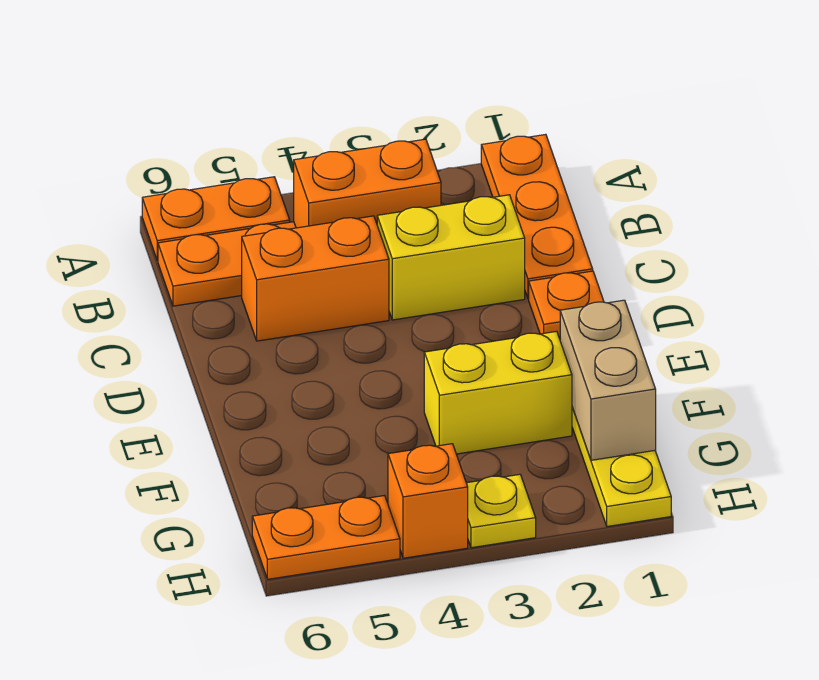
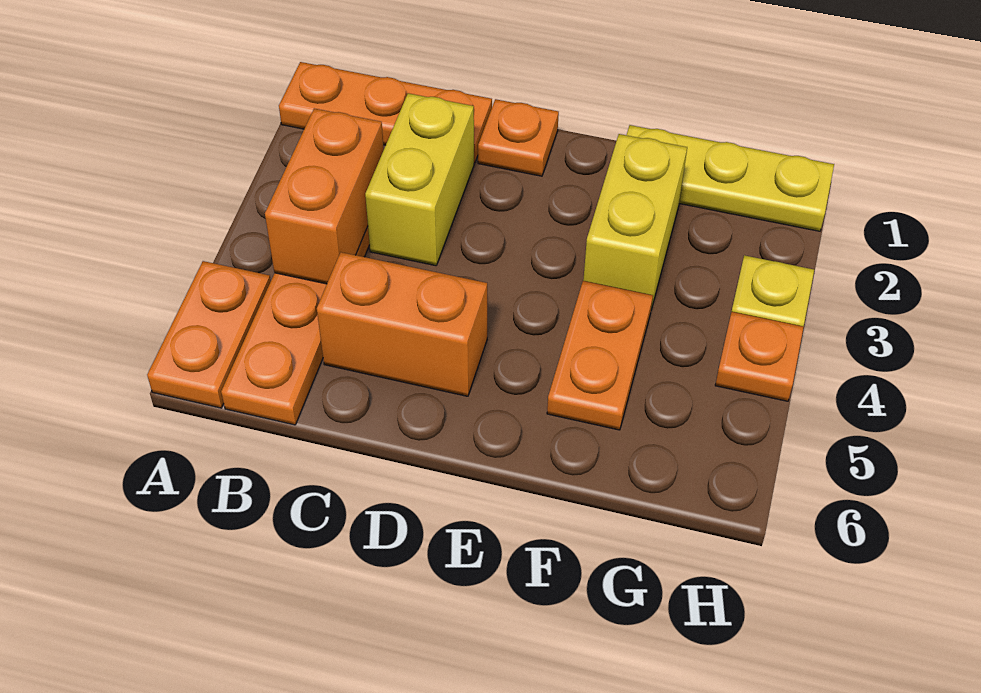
orange 1x2 brick [242,216,389,341] -> orange 1x2 brick turned to [317,252,487,396]
tan 1x2 brick [560,300,656,460] -> none
orange 1x1 brick [388,444,468,558] -> orange 1x1 plate [715,312,804,401]
orange 1x2 plate [252,496,400,579] -> orange 1x2 plate moved to [547,281,653,430]

